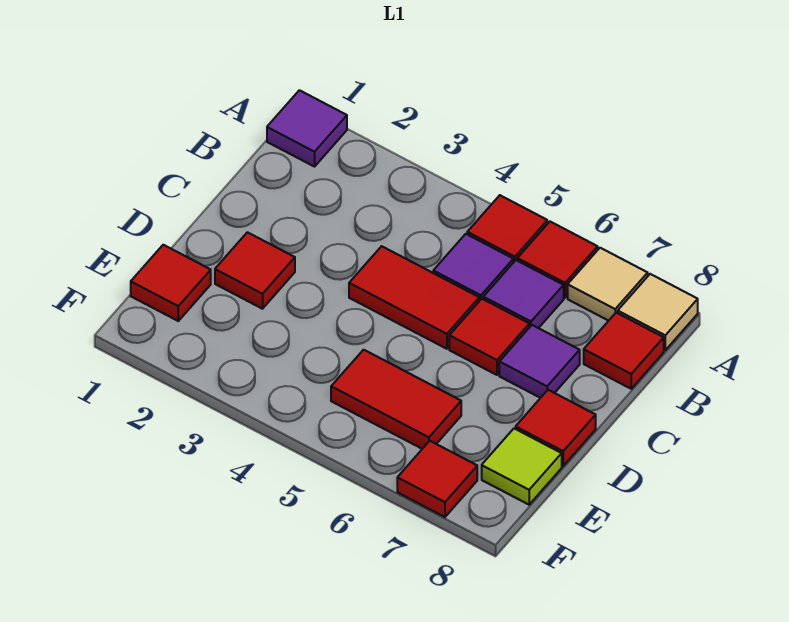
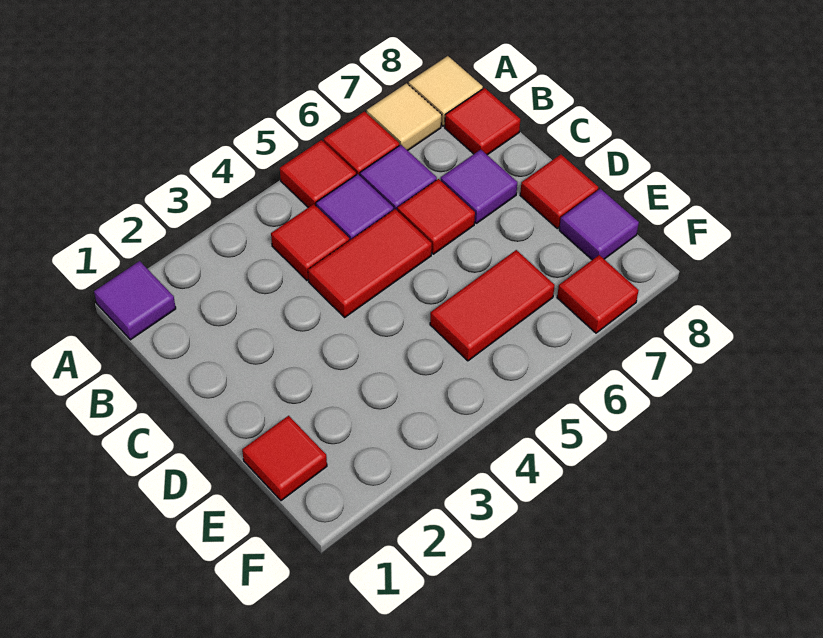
red 1x1 tile [215,232,295,309] -> red 1x1 tile moved to [271,204,349,280]
lime 1x1 tile [482,429,562,505] -> purple 1x1 tile [559,189,639,260]

